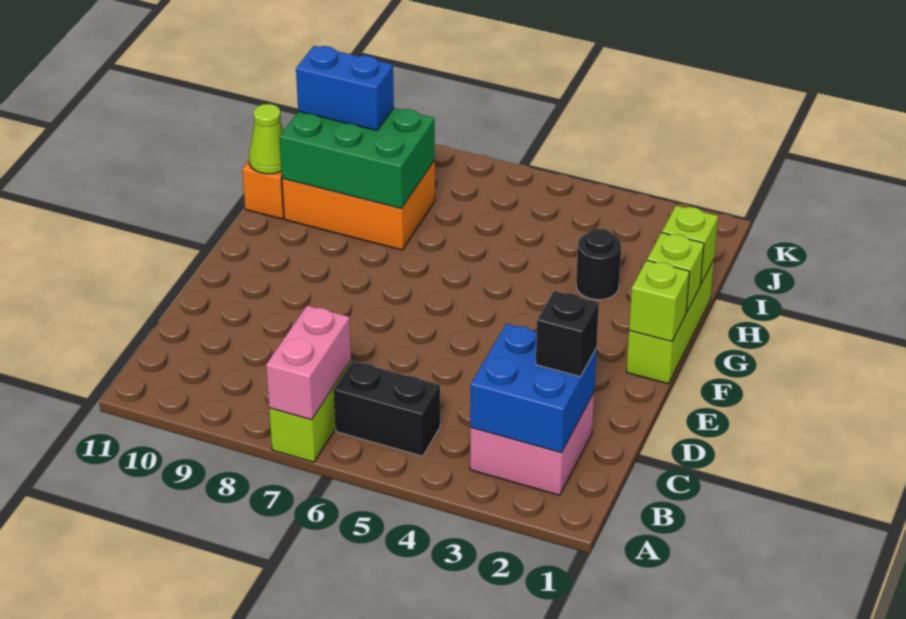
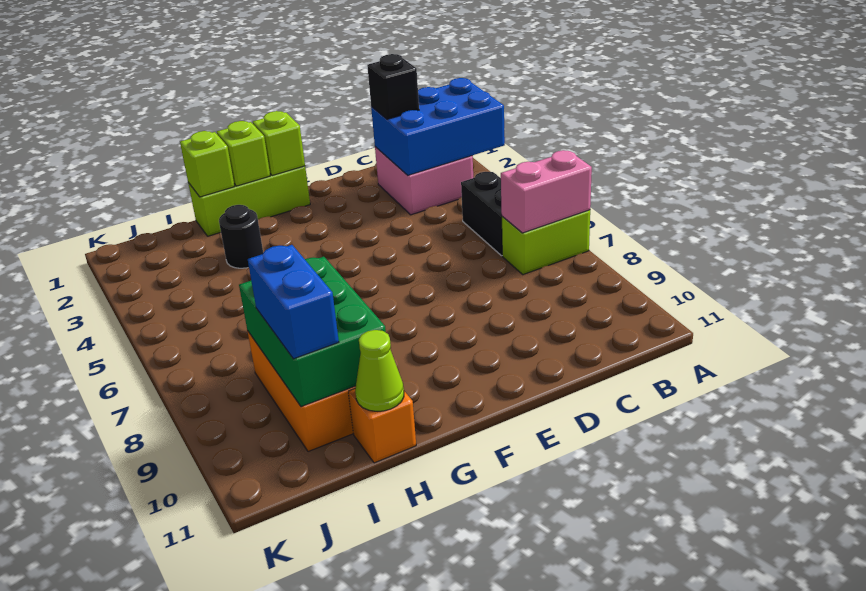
blue 2x2 brick [470,324,597,453] -> blue 2x3 brick [371,78,505,175]

